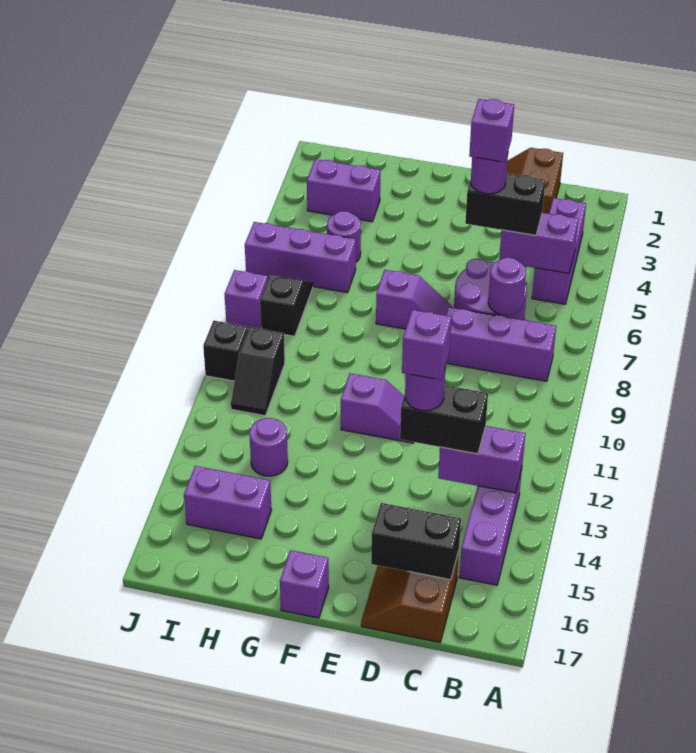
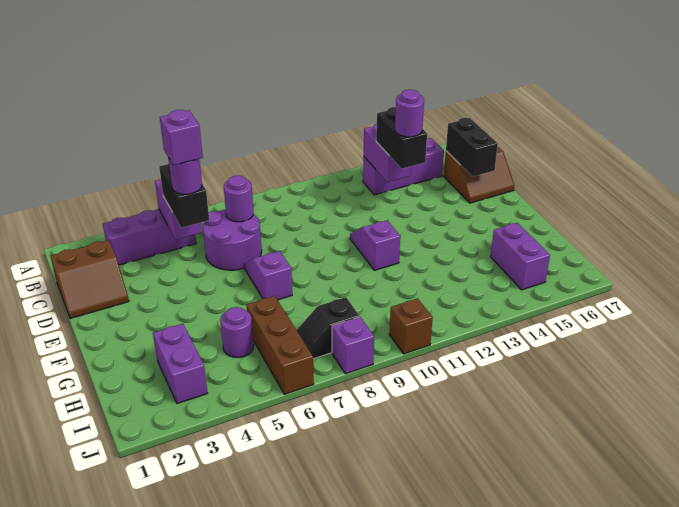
purple 1x3 brick [446,307,556,381] -> none
purple 1x1 brick [402,310,452,380] -> none
purple 1x1 brick [280,550,329,618] -> none
purple 1x3 brick [245,222,356,293] -> brown 1x3 brick [247,296,314,394]
purple 1x1 round brick [249,418,288,476] -> none
black 1x2 slope [231,327,285,416] -> none
black 1x1 brick [203,321,248,381] -> brown 1x1 brick [389,298,433,354]

